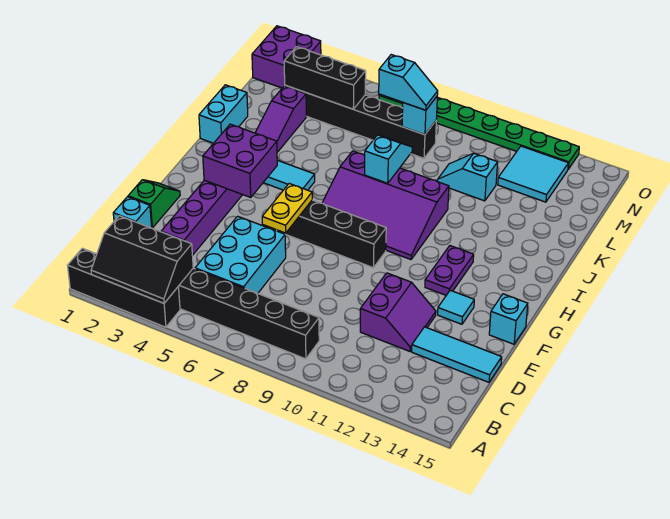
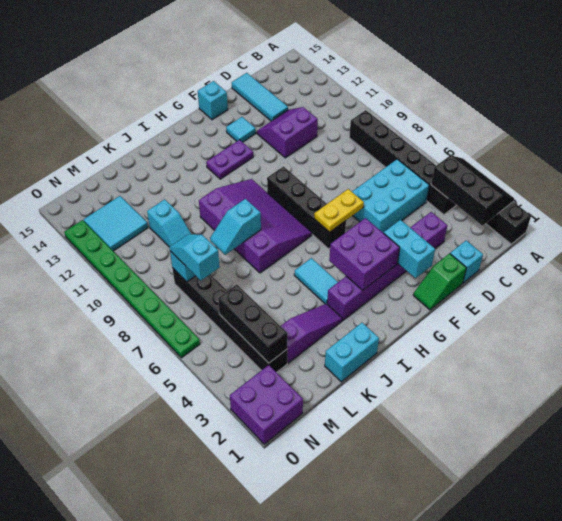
none -> cyan 1x2 brick [384,220,435,278]

